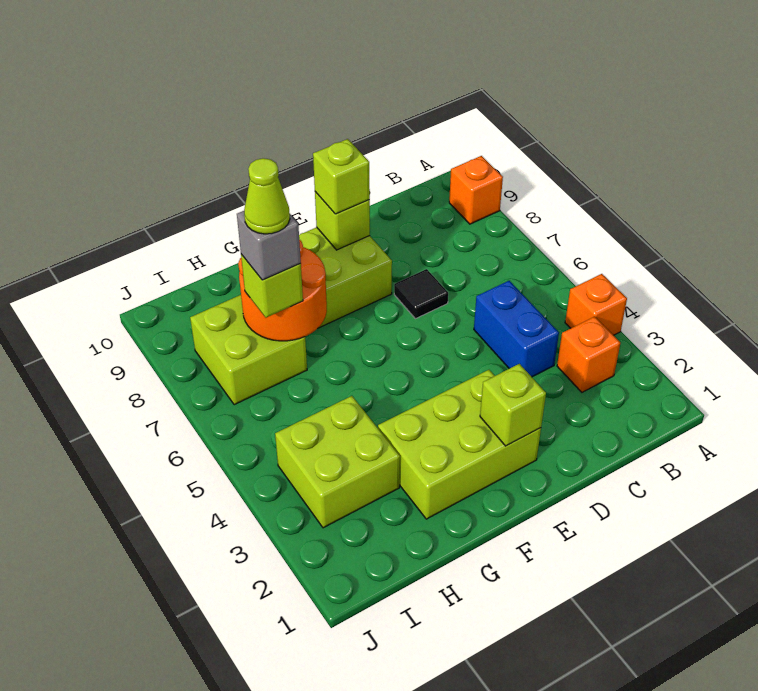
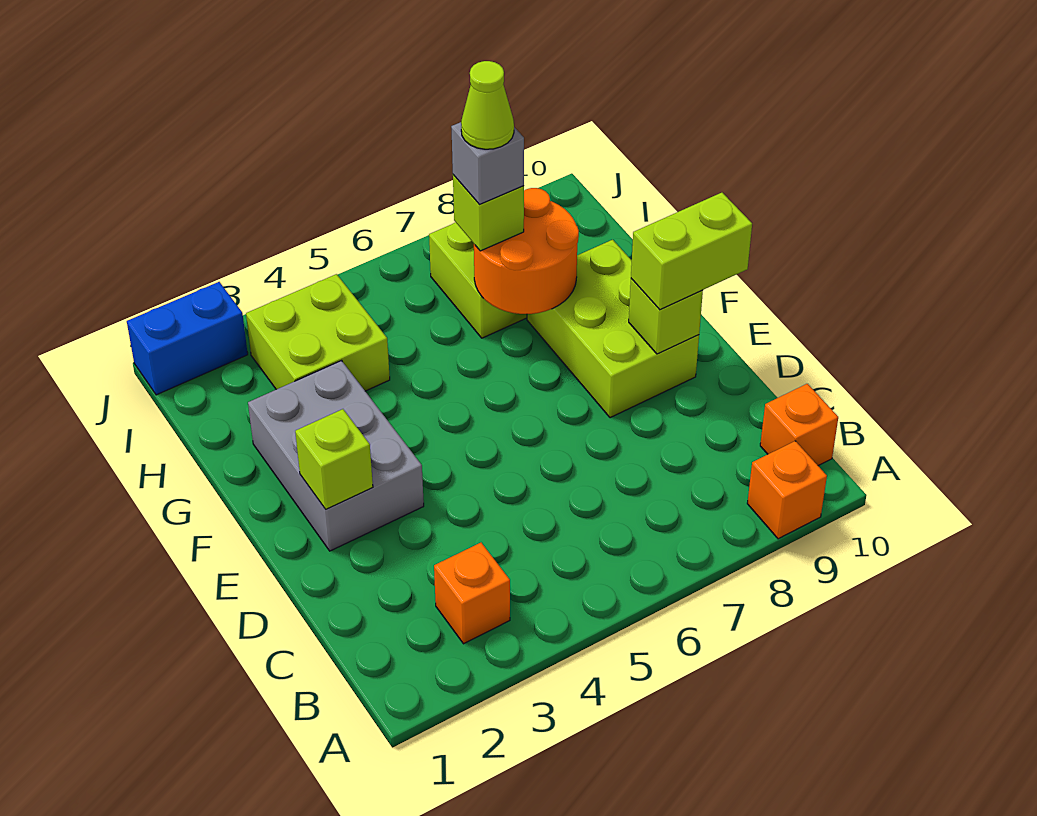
orange 1x1 brick [565,274,627,335] -> orange 1x1 brick moved to [760,384,838,466]
blue 1x2 brick [474,281,559,377] -> blue 1x2 brick moved to [127,282,248,395]
black 1x1 tile [394,269,448,319] -> none
lime 2x3 brick [378,370,541,519] -> grey 2x3 brick [248,361,424,551]
lime 1x1 brick [313,139,370,214] -> lime 1x2 brick [631,193,752,310]

